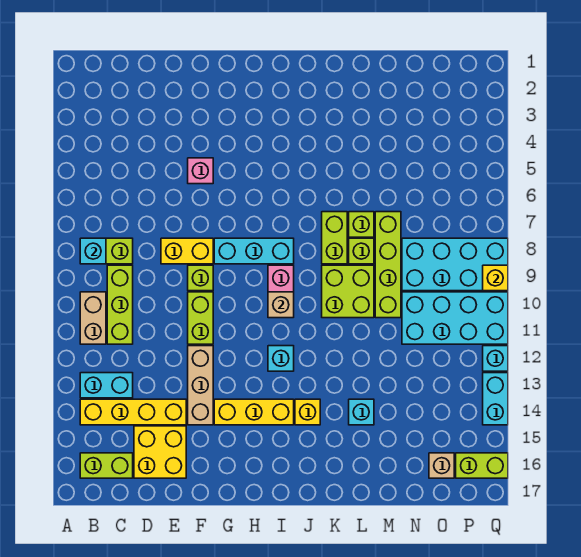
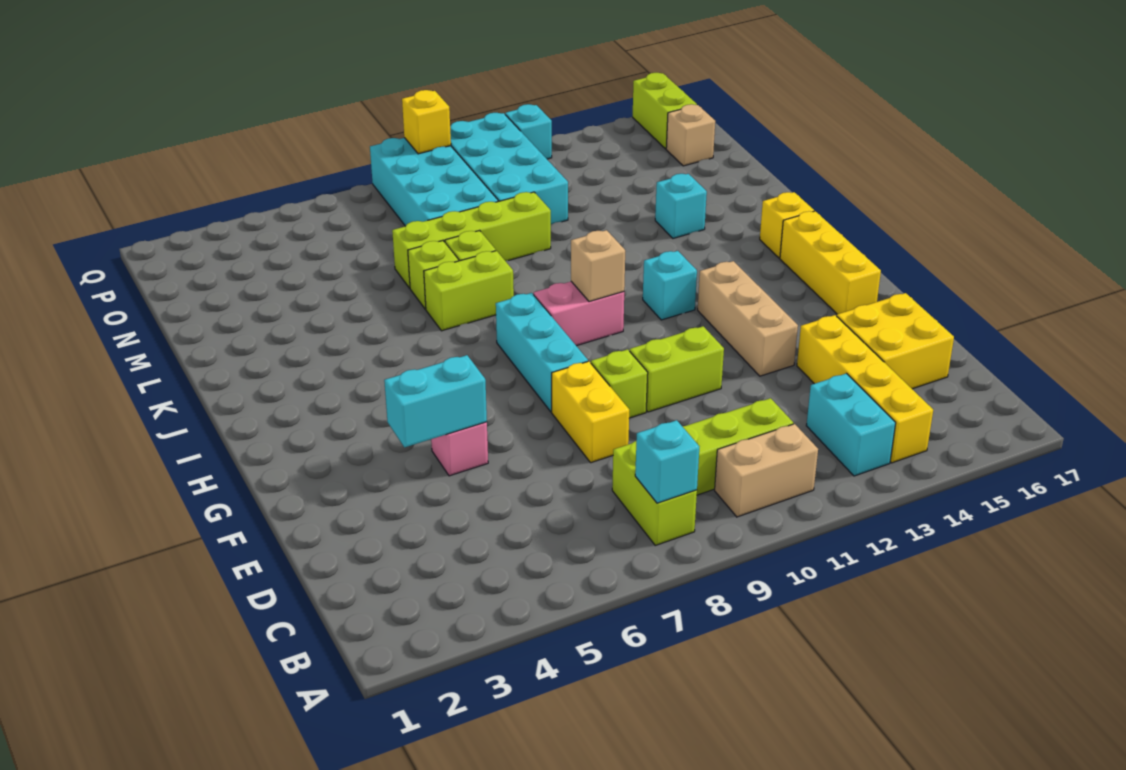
lime 1x2 brick [80,453,133,478] -> none
tan 1x3 brick [188,346,213,425] -> tan 1x3 brick turned to [698,261,798,376]
yellow 1x3 brick [214,399,294,425] -> yellow 1x3 brick moved to [780,211,881,314]
yellow 1x1 brick [295,399,320,425] -> yellow 1x1 brick moved to [760,192,814,258]
lime 2x2 brick [322,265,374,318] -> none
cyan 1x2 brick [483,373,508,425] -> cyan 1x2 brick moved to [384,355,487,447]

